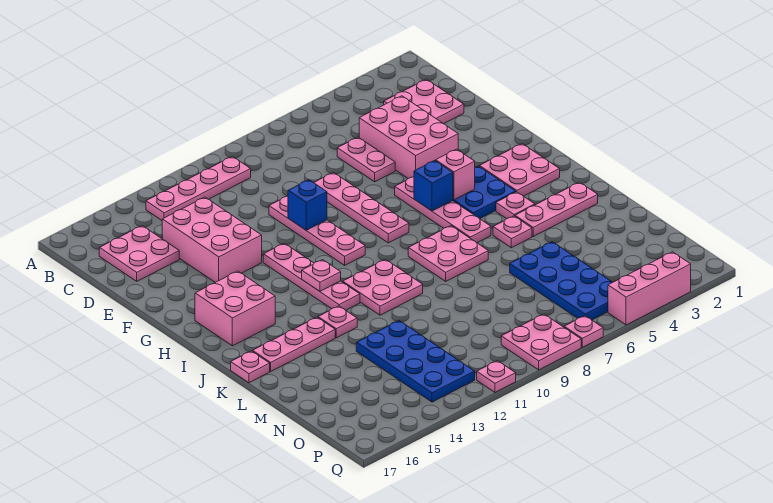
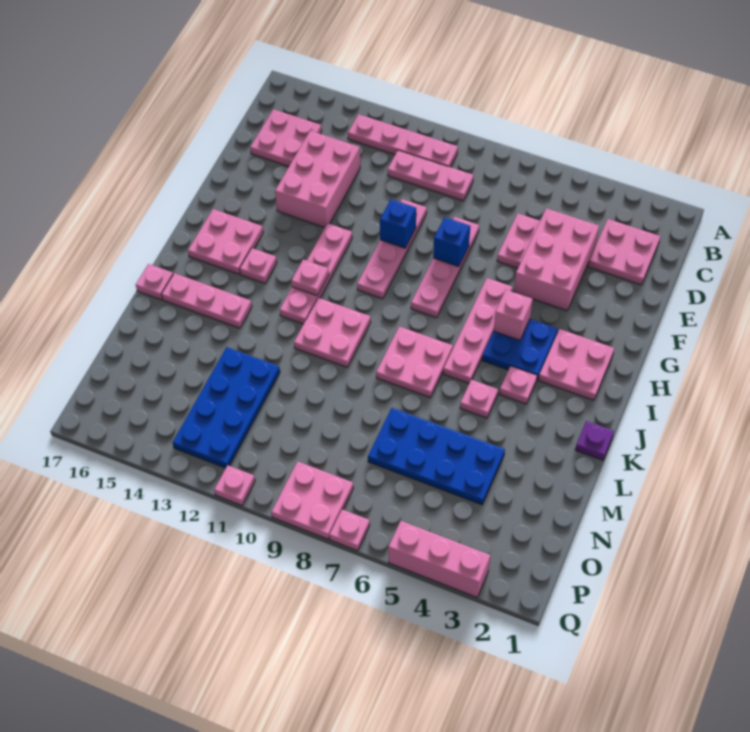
blue 1x1 brick [414,160,453,211] -> blue 1x1 brick moved to [433,217,470,267]
pink 2x2 brick [195,271,275,346] -> pink 2x2 plate [188,209,263,274]
none -> purple 1x1 plate [575,421,614,460]
pink 1x3 plate [515,182,598,236] -> pink 1x3 plate moved to [388,150,474,201]
pink 1x1 plate [318,306,357,338] -> pink 1x1 plate moved to [240,248,277,283]
blue 2x4 plate [510,242,612,320] -> blue 2x4 plate turned to [368,408,505,505]

